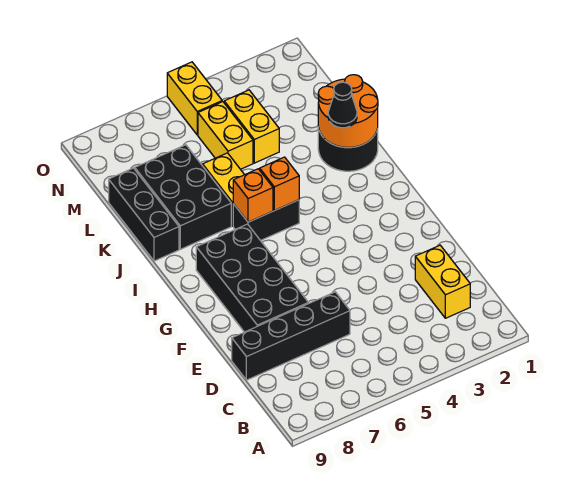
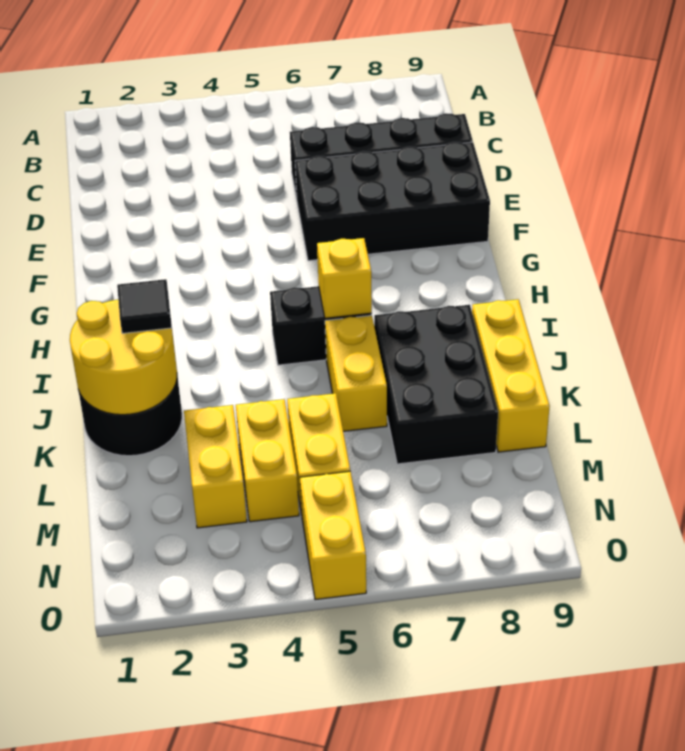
yellow 1x2 brick [415,245,470,318] -> yellow 1x2 brick moved to [184,405,247,528]
black 2x4 brick [196,224,308,332] -> black 2x4 brick turned to [295,142,490,261]
orange 1x1 brick [260,157,299,211] -> none
orange 1x1 brick [233,169,273,222] -> yellow 1x1 brick [317,238,372,318]
orange 2x2 round brick [318,75,378,147] -> yellow 2x2 round brick [70,300,177,415]
black 1x1 cone [328,82,357,128] -> black 1x1 tile [117,279,172,333]
black 1x3 brick [109,168,179,261] -> yellow 1x3 brick [472,299,550,452]

